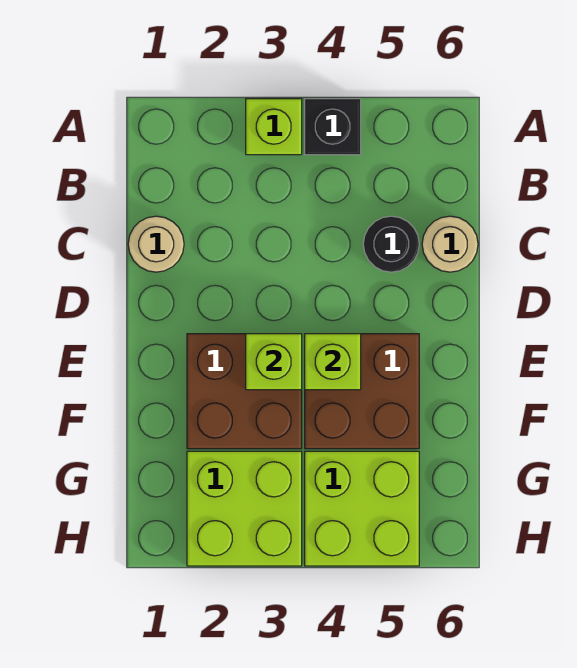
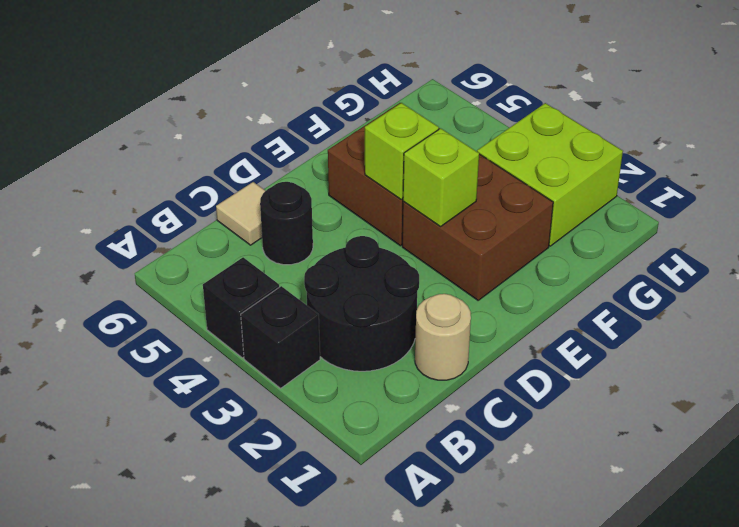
lime 1x1 brick [246,99,302,155] -> black 1x1 brick [241,286,320,388]
none -> black 2x2 round brick [304,236,419,371]
tan 1x1 round brick [422,216,478,272] -> tan 1x1 tile [216,182,265,245]
lime 2x2 brick [305,451,419,566] -> none

